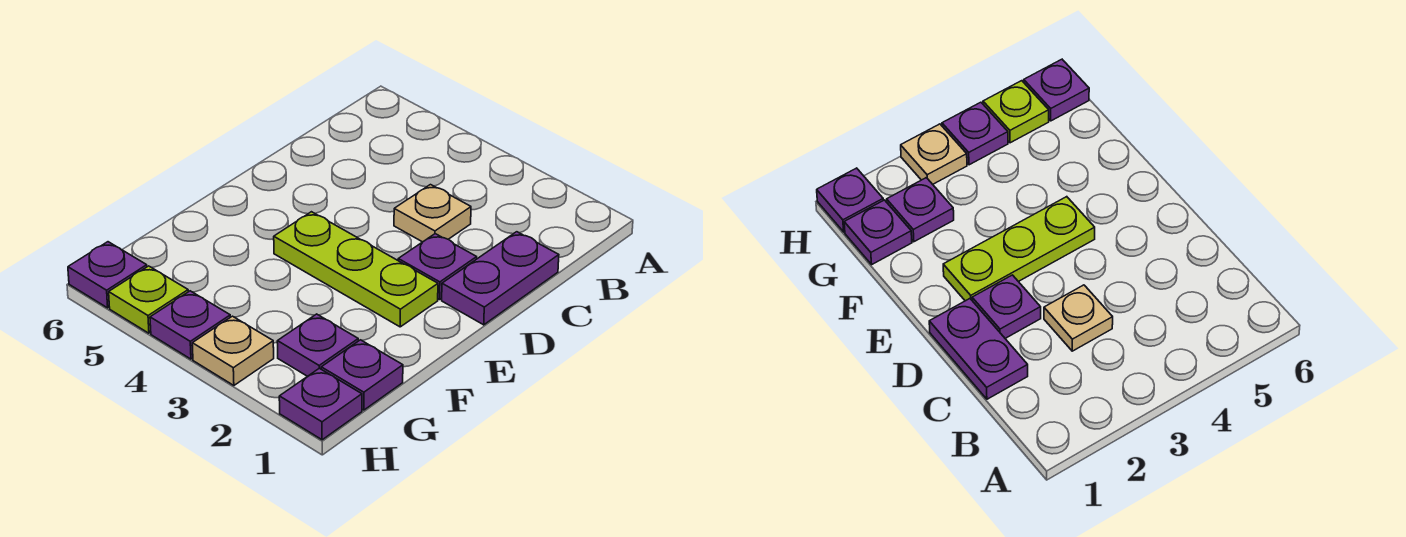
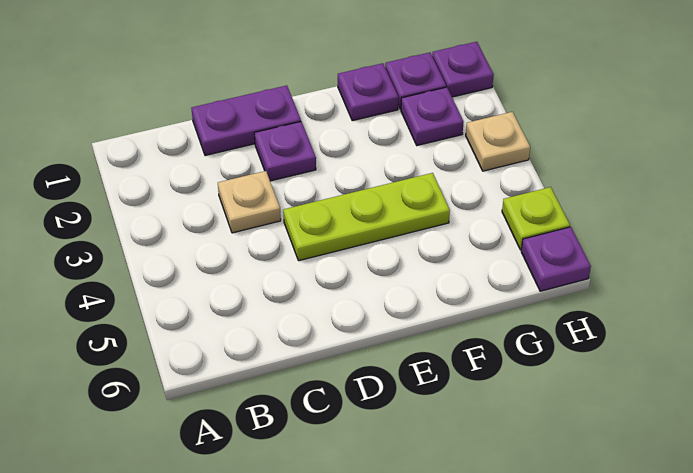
lime 1x3 plate [274,212,438,327] -> lime 1x3 plate turned to [283,173,450,261]
purple 1x1 plate [150,291,230,359] -> purple 1x1 plate moved to [338,63,398,121]

